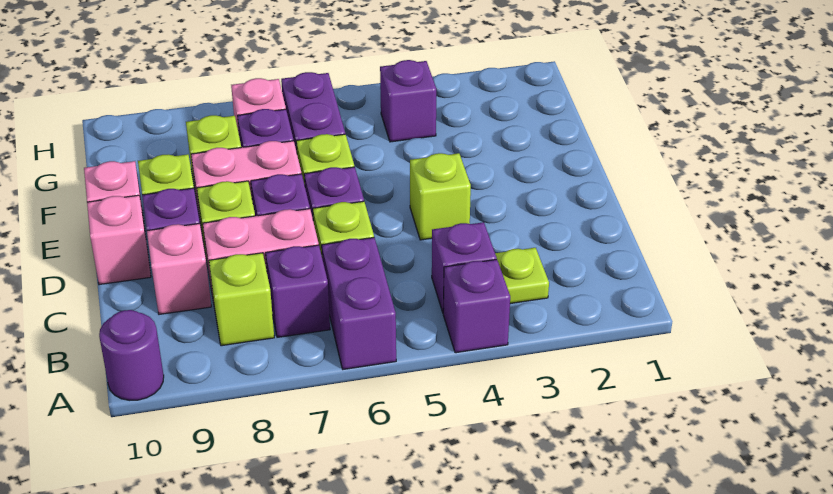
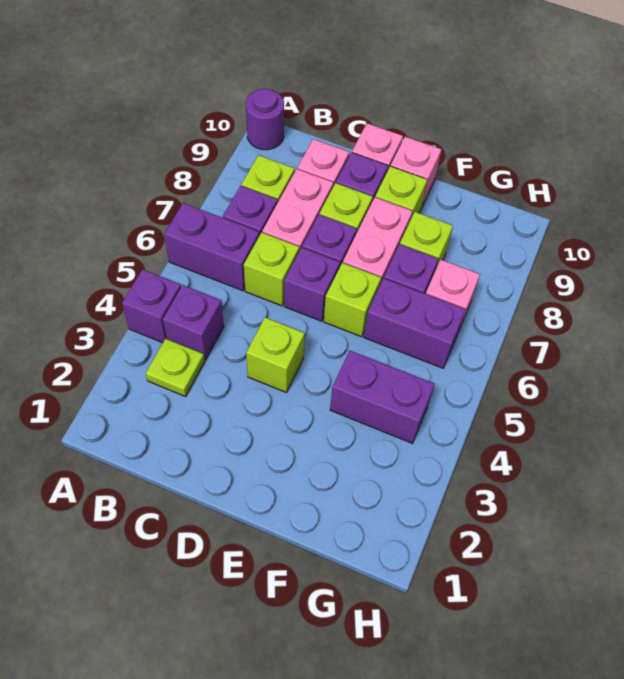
purple 1x1 brick [380,60,436,142] -> purple 1x2 brick [330,351,435,443]

